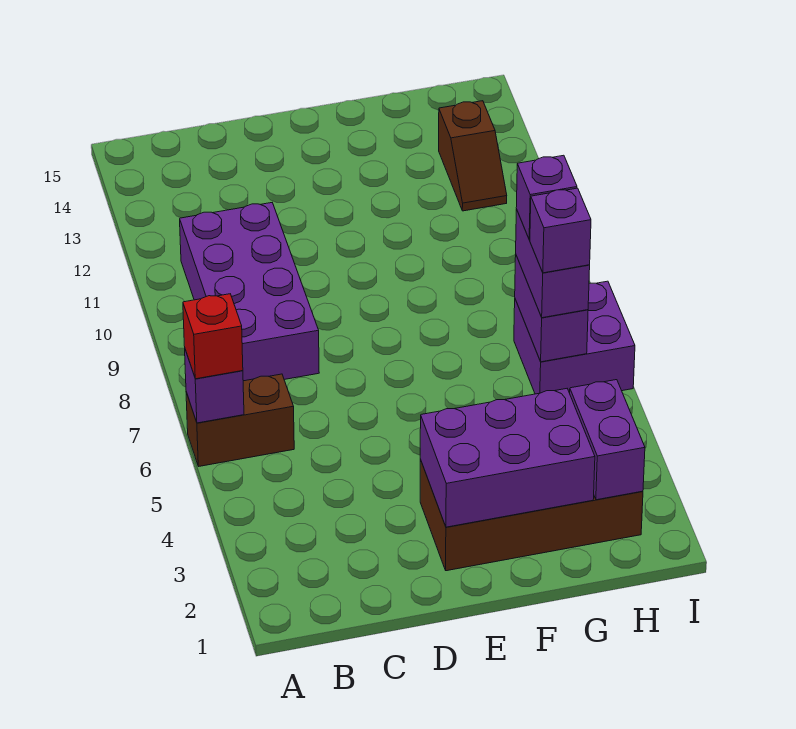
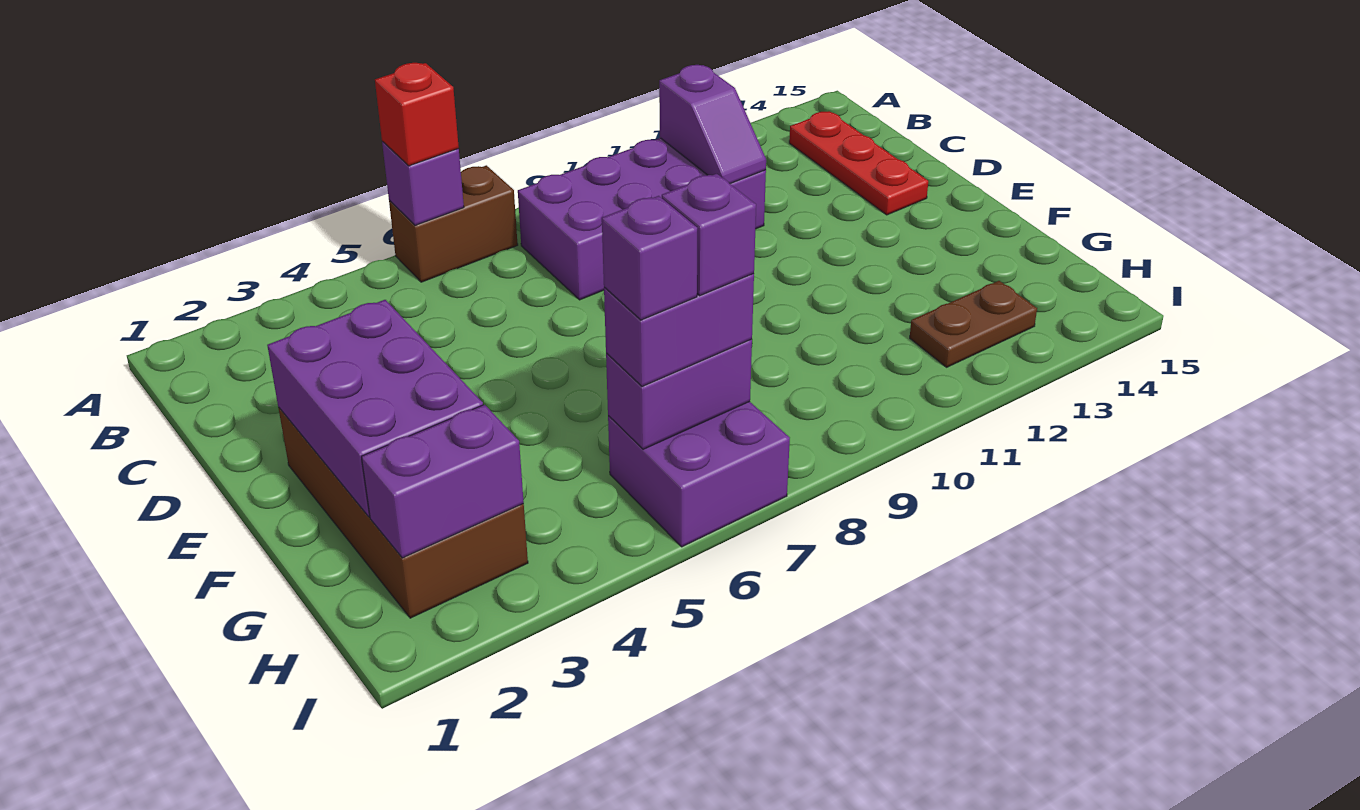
brown 1x2 brick [186,374,294,466] -> brown 1x2 brick turned to [389,165,518,282]
none -> purple 1x2 slope [659,65,766,184]
none -> red 1x3 plate [789,111,928,215]
brown 1x2 slope [439,101,507,211] -> brown 1x2 plate [910,281,1037,367]

